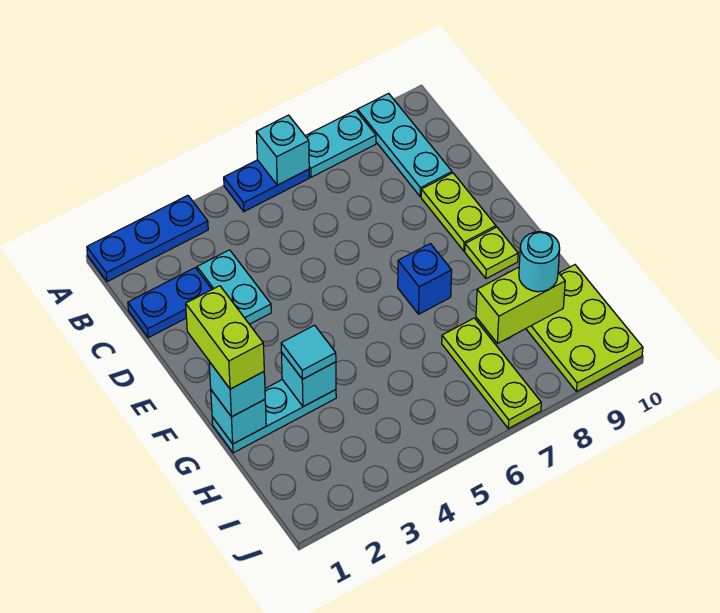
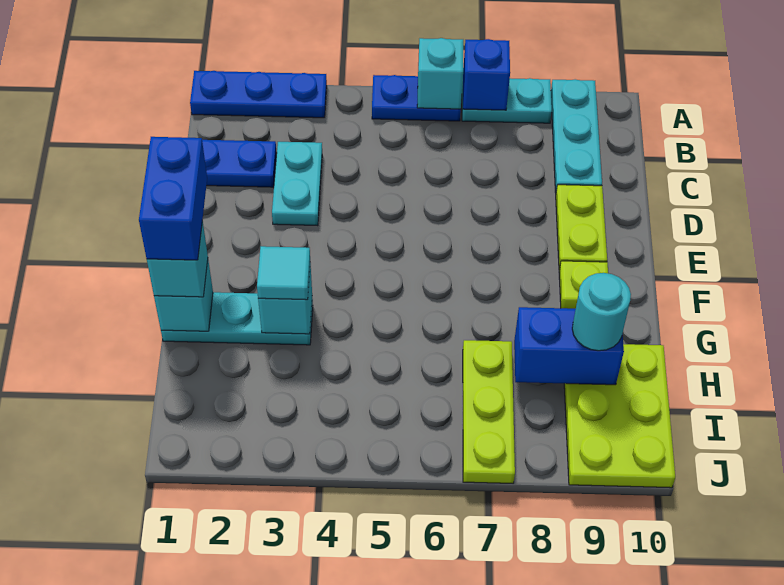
lime 1x2 brick [186,286,264,389] -> blue 1x2 brick [139,137,207,260]
blue 1x1 brick [398,244,452,314] -> blue 1x1 brick moved to [463,39,510,110]
lime 1x2 brick [476,267,565,344] -> blue 1x2 brick [514,307,624,385]

